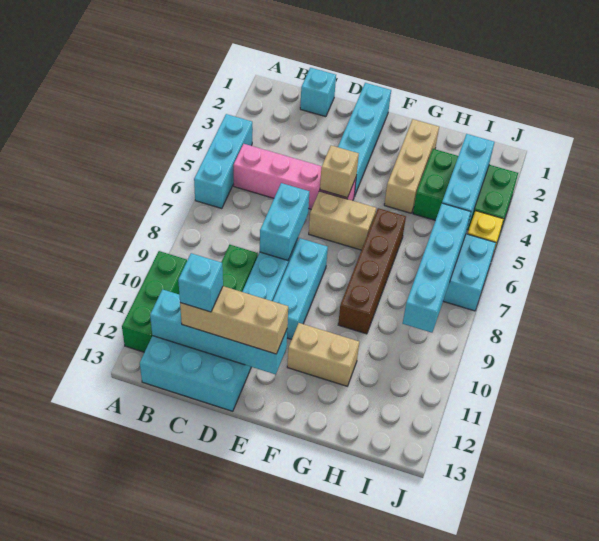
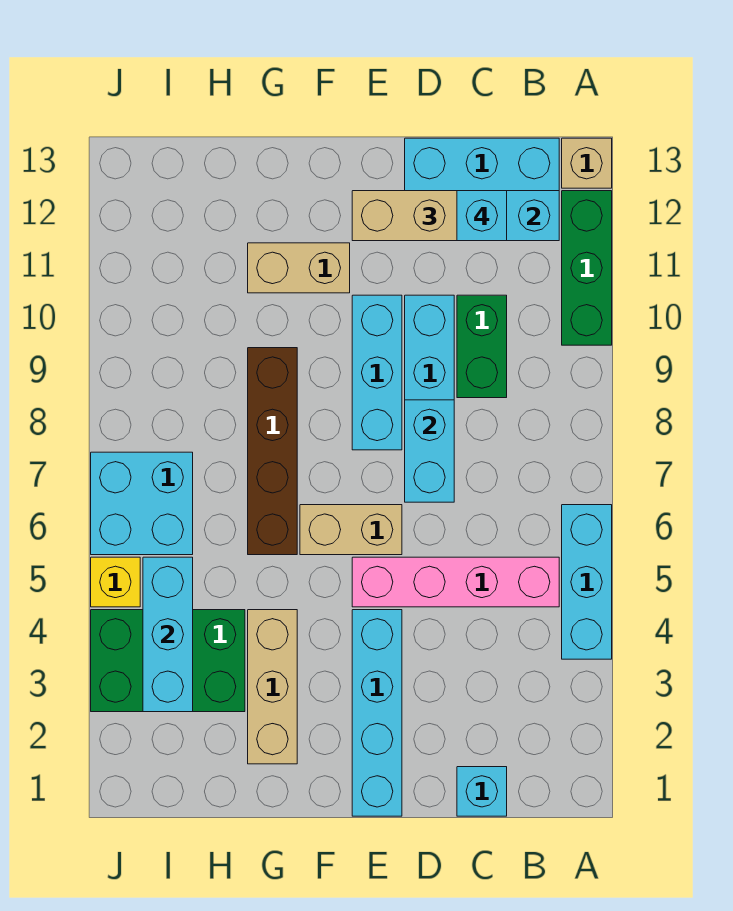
tan 1x1 brick [320,145,359,198] -> tan 1x1 brick moved to [562,138,612,188]
cyan 1x4 brick [403,203,471,333] -> none

